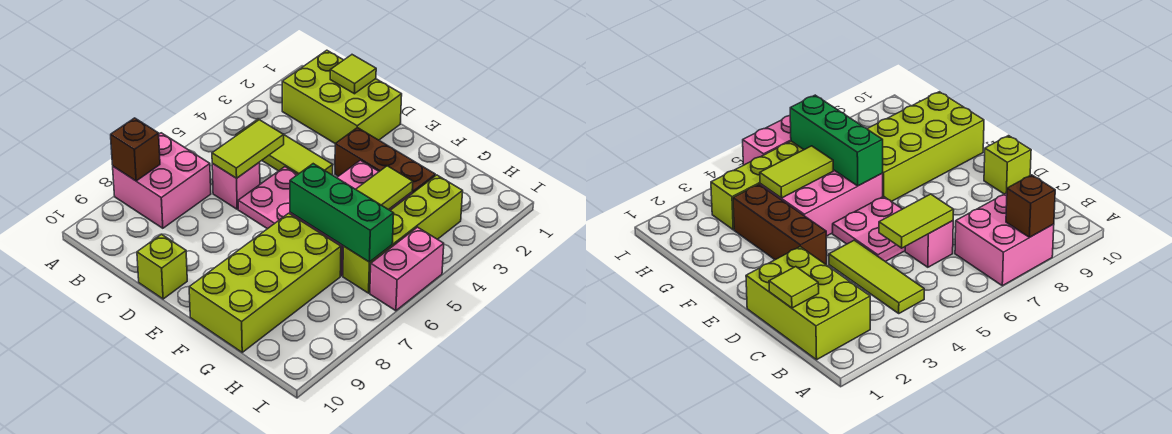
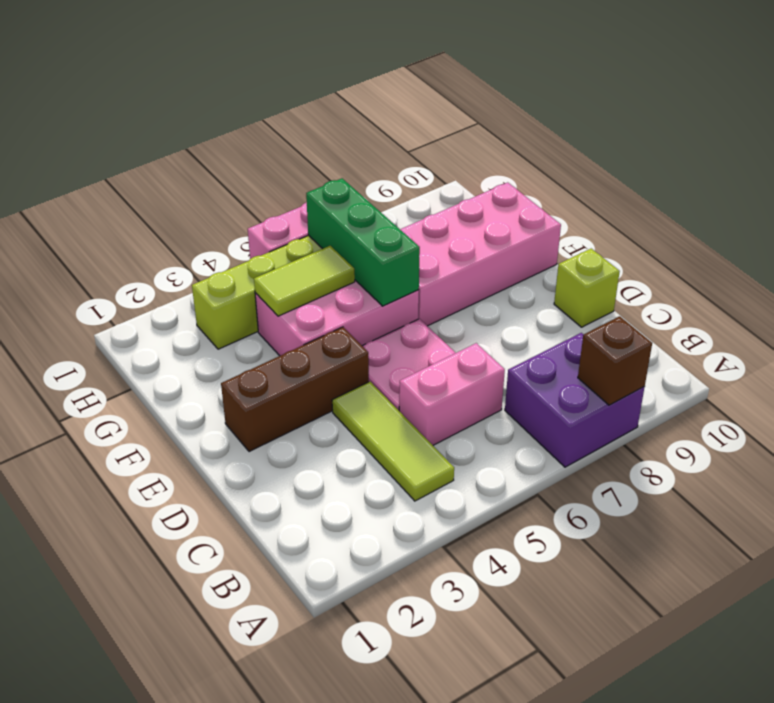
pink 2x2 brick [113,133,211,228] -> purple 2x2 brick [505,333,645,467]
lime 2x3 brick [282,50,402,144] -> none
lime 1x1 tile [330,55,376,94] -> none
lime 1x2 tile [212,120,284,178] -> none
pink 1x1 brick [212,162,260,209] -> pink 1x2 brick [399,343,505,445]
brown 1x3 brick [335,128,435,193] -> brown 1x3 brick turned to [221,327,369,452]
lime 2x4 brick [189,213,341,352] -> pink 2x4 brick [400,182,561,326]

